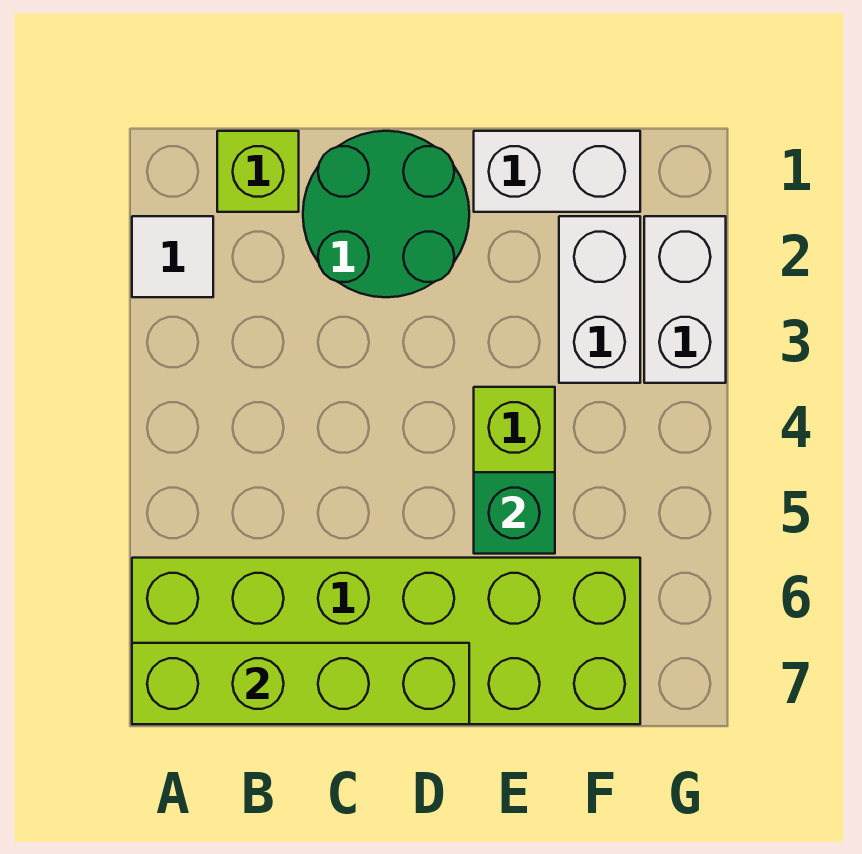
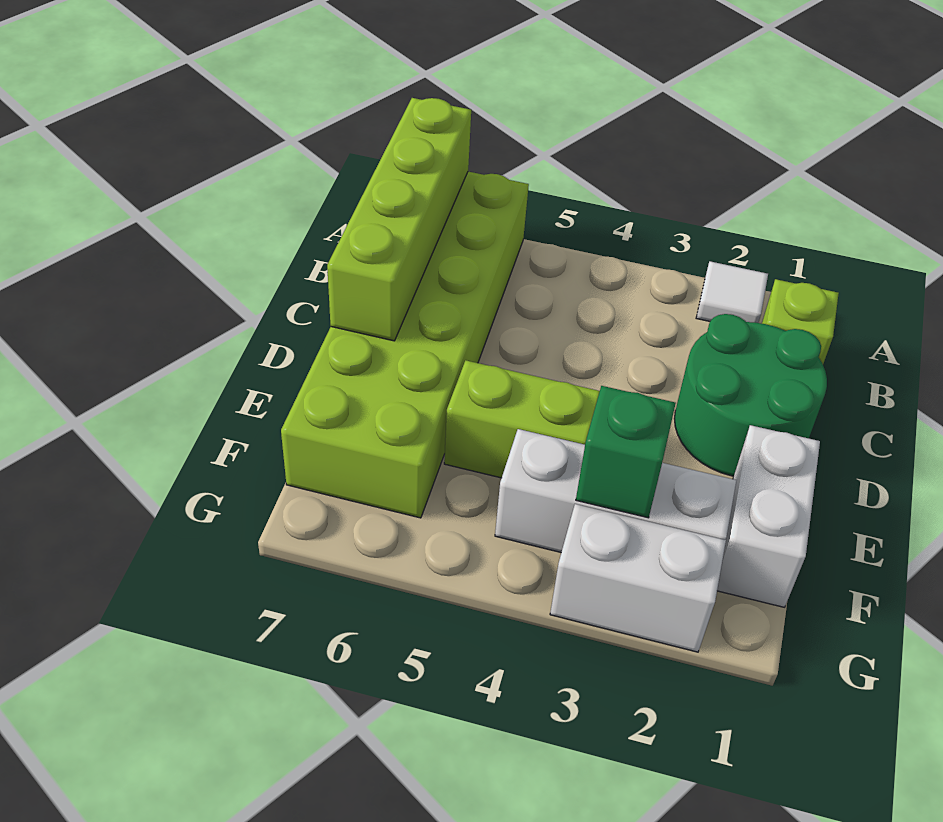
green 1x1 brick [474,472,555,554] -> green 1x1 brick moved to [576,386,676,518]
white 1x2 brick [559,216,640,383] -> white 1x3 brick [495,429,736,552]

